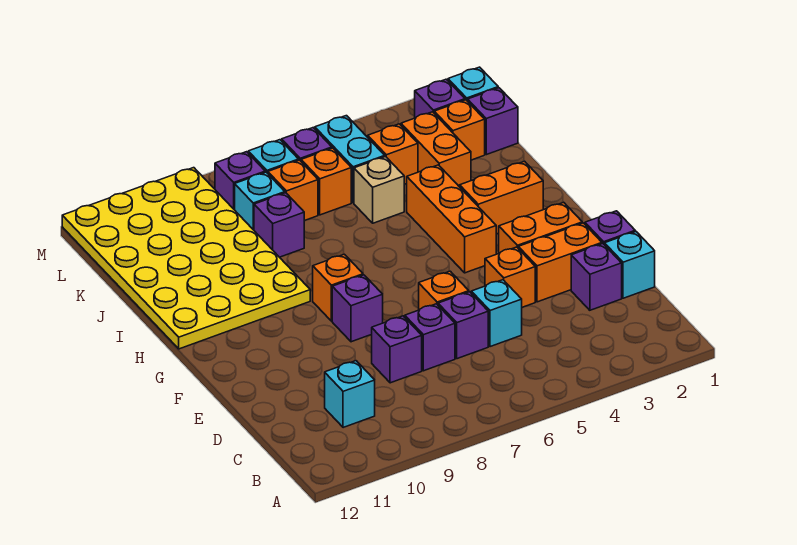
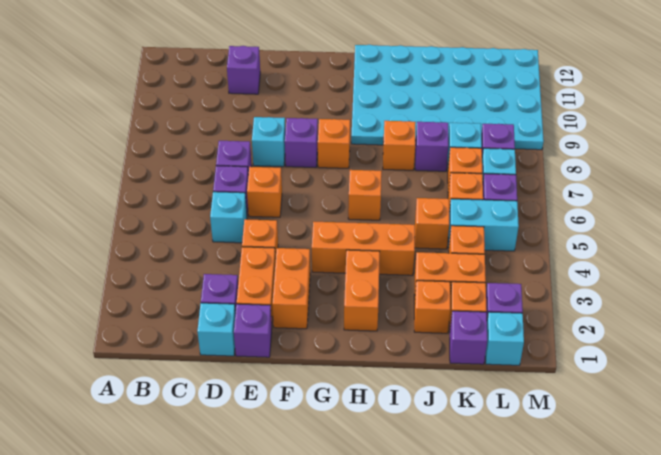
cyan 1x1 brick [325,361,375,428] -> cyan 1x1 brick moved to [252,117,285,167]
purple 1x1 brick [371,316,422,383] -> purple 1x1 brick moved to [227,46,260,94]
none -> orange 1x1 brick [348,170,382,220]
yellow 4x6 plate [62,168,310,349] -> cyan 4x6 plate [351,45,544,150]
none -> orange 1x1 brick [383,121,416,170]
none -> orange 1x1 brick [414,281,450,333]
tan 1x1 brick [354,157,404,223] -> orange 1x1 brick [415,198,449,249]

